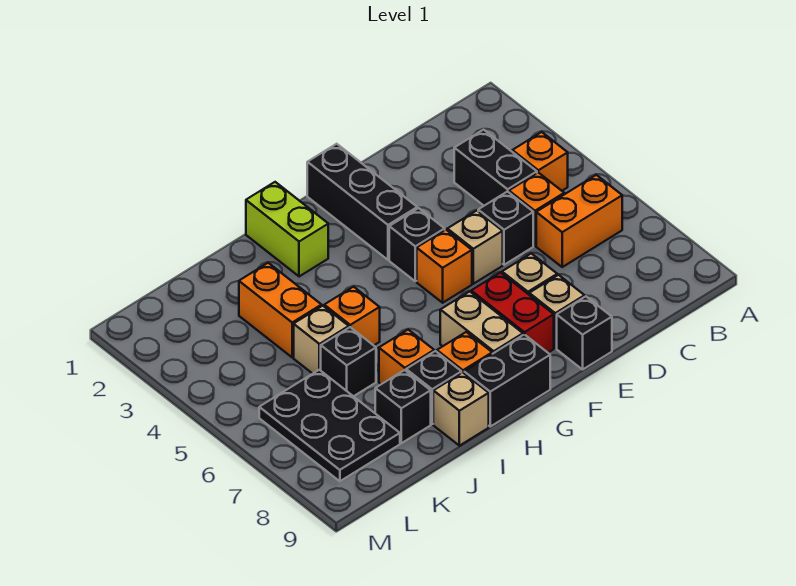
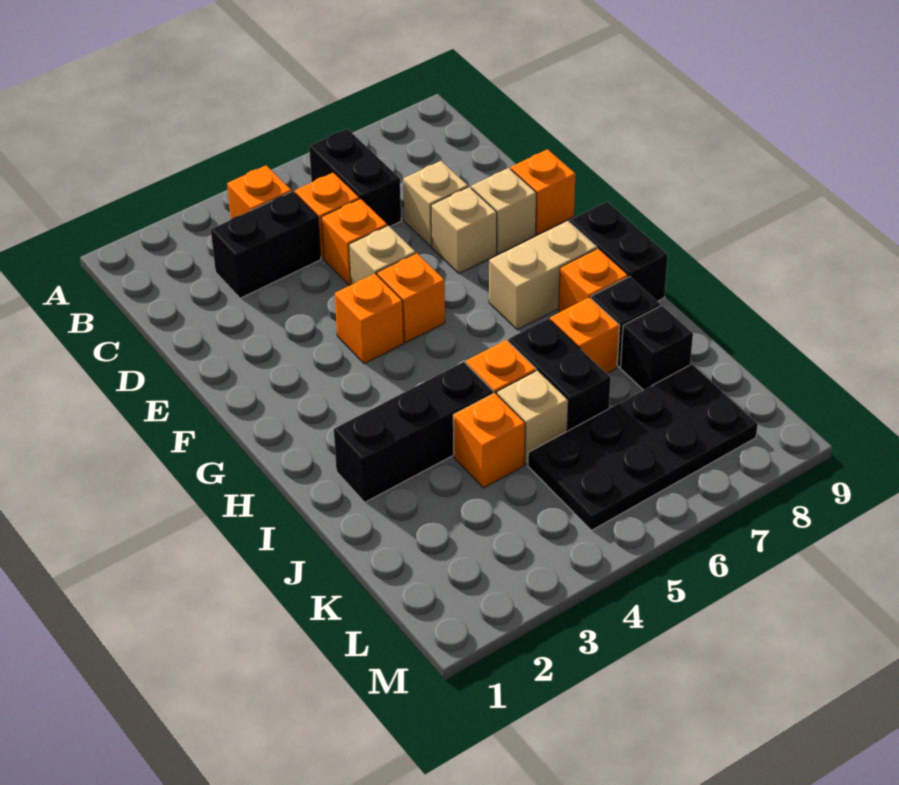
orange 1x2 brick [536,175,622,267] -> black 1x2 brick [309,129,401,227]
black 1x1 brick [478,191,533,265] -> orange 1x1 brick [321,199,387,286]
black 1x1 brick [557,296,612,369] -> orange 1x1 brick [511,149,576,235]
black 1x3 brick [307,144,417,260] -> black 1x3 brick moved to [334,362,493,502]
black 1x1 brick [389,208,445,281] -> orange 1x1 brick [335,274,404,364]
red 1x2 brick [471,273,554,353] -> none
lime 1x2 brick [246,182,328,277] -> none
tan 1x1 brick [433,372,489,446] -> tan 1x1 brick moved to [403,161,468,246]
orange 1x2 brick [239,263,321,357] -> orange 1x1 brick [453,393,525,488]
black 1x1 brick [321,327,376,396] -> black 1x2 brick [508,319,611,431]
black 2x3 plate [259,370,400,481] -> black 2x4 plate [528,364,758,530]

